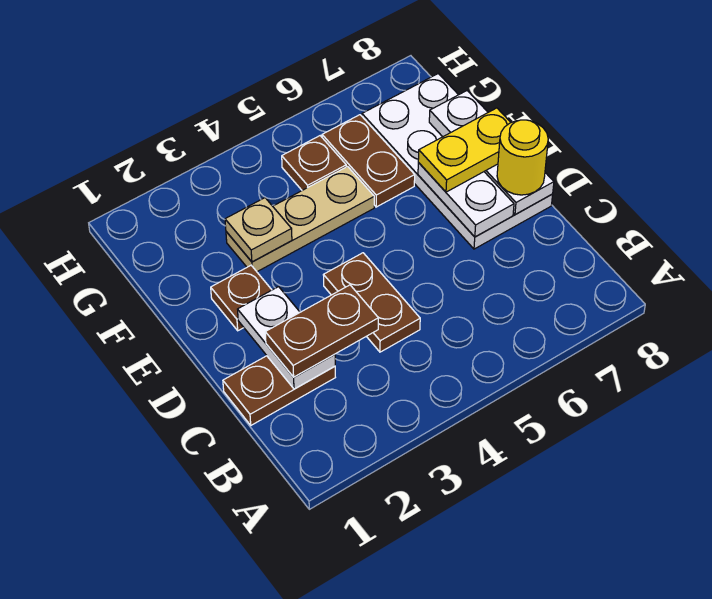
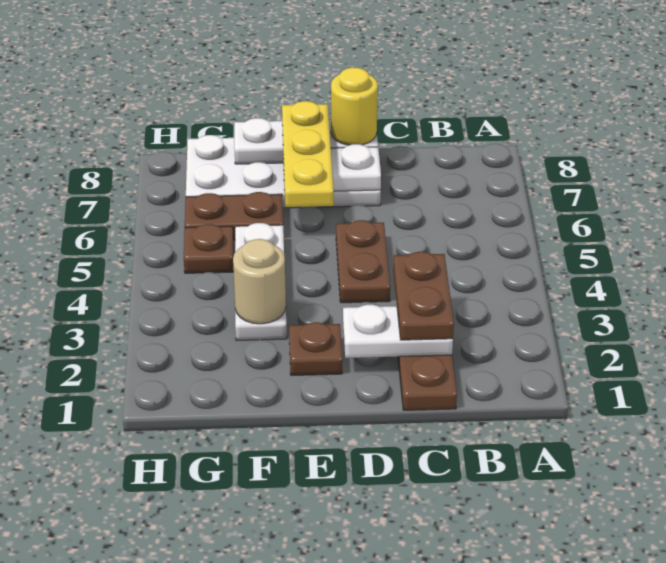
brown 1x2 plate [324,253,420,352] -> brown 1x2 plate turned to [336,220,390,303]
yellow 1x2 plate [418,108,511,192] -> yellow 1x3 plate [282,101,334,207]
tan 1x3 plate [226,167,374,272] -> white 1x3 plate [235,223,287,341]
tan 1x1 plate [225,198,292,262] -> tan 1x1 round brick [233,239,286,324]

